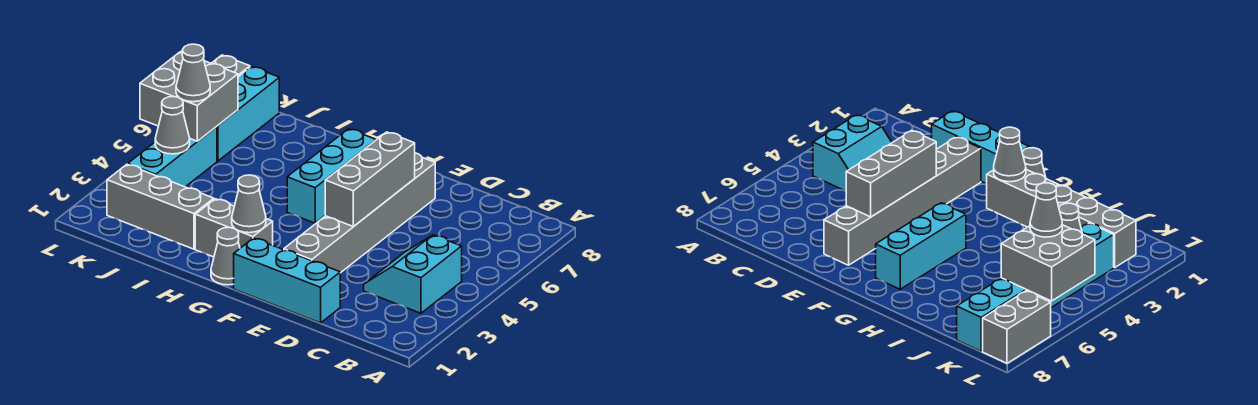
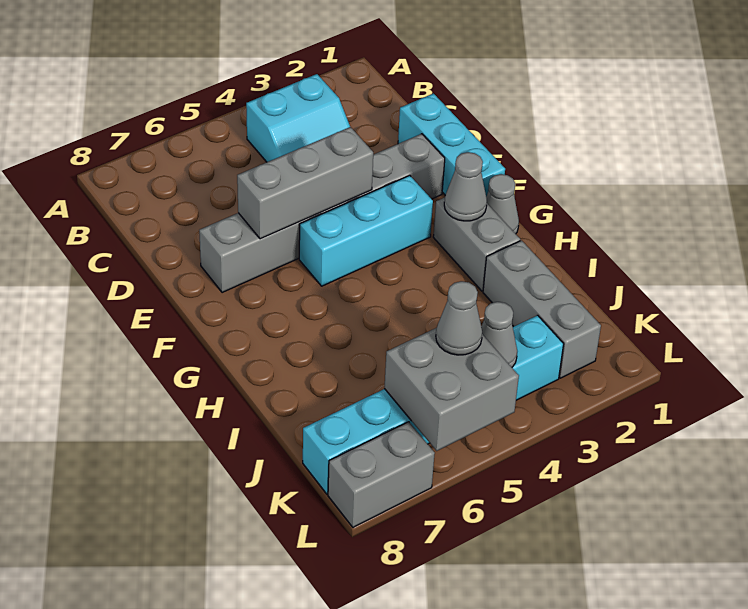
cyan 1x3 brick [287,129,376,223] -> cyan 1x3 brick moved to [299,175,433,286]

